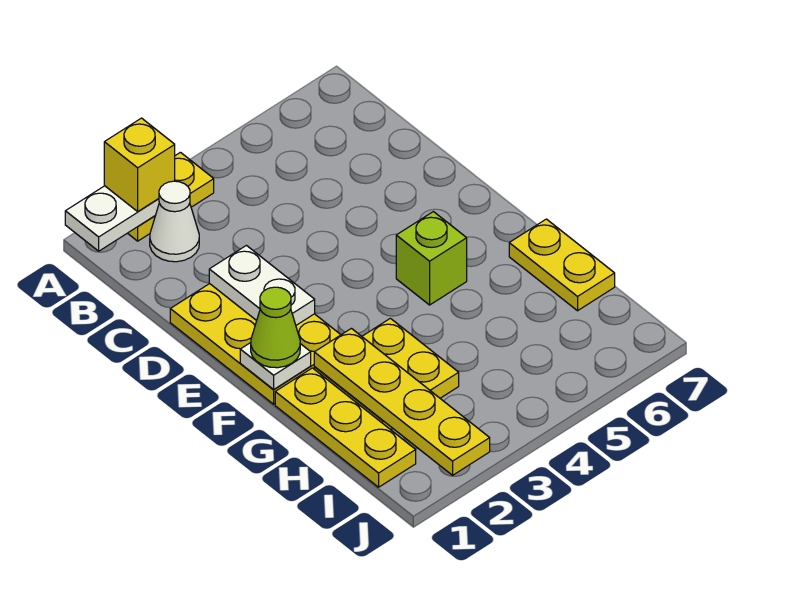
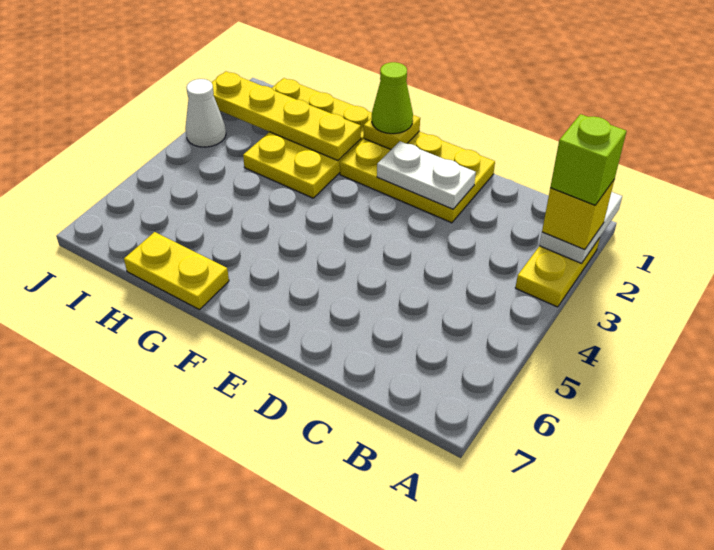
white 1x1 cone [150,181,199,262] -> white 1x1 cone moved to [185,79,226,147]
white 1x1 plate [240,343,311,390] -> yellow 1x1 plate [364,115,420,149]
lime 1x1 brick [396,212,467,305] -> lime 1x1 brick moved to [550,114,626,205]

